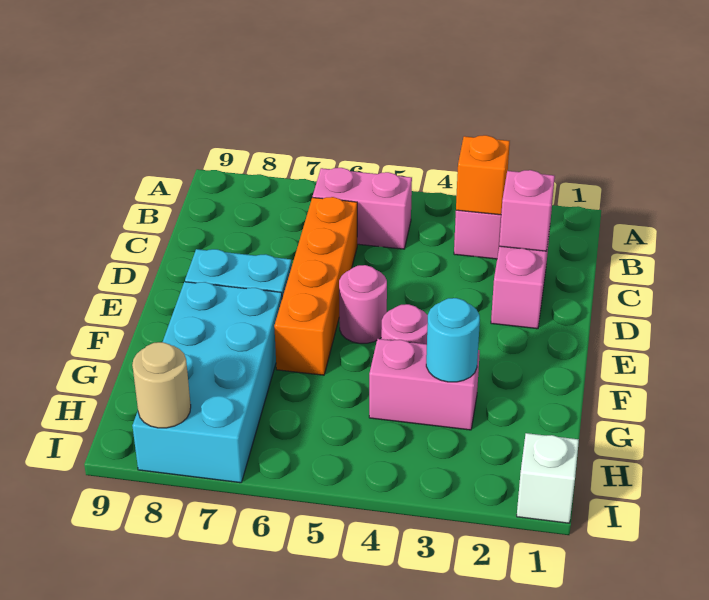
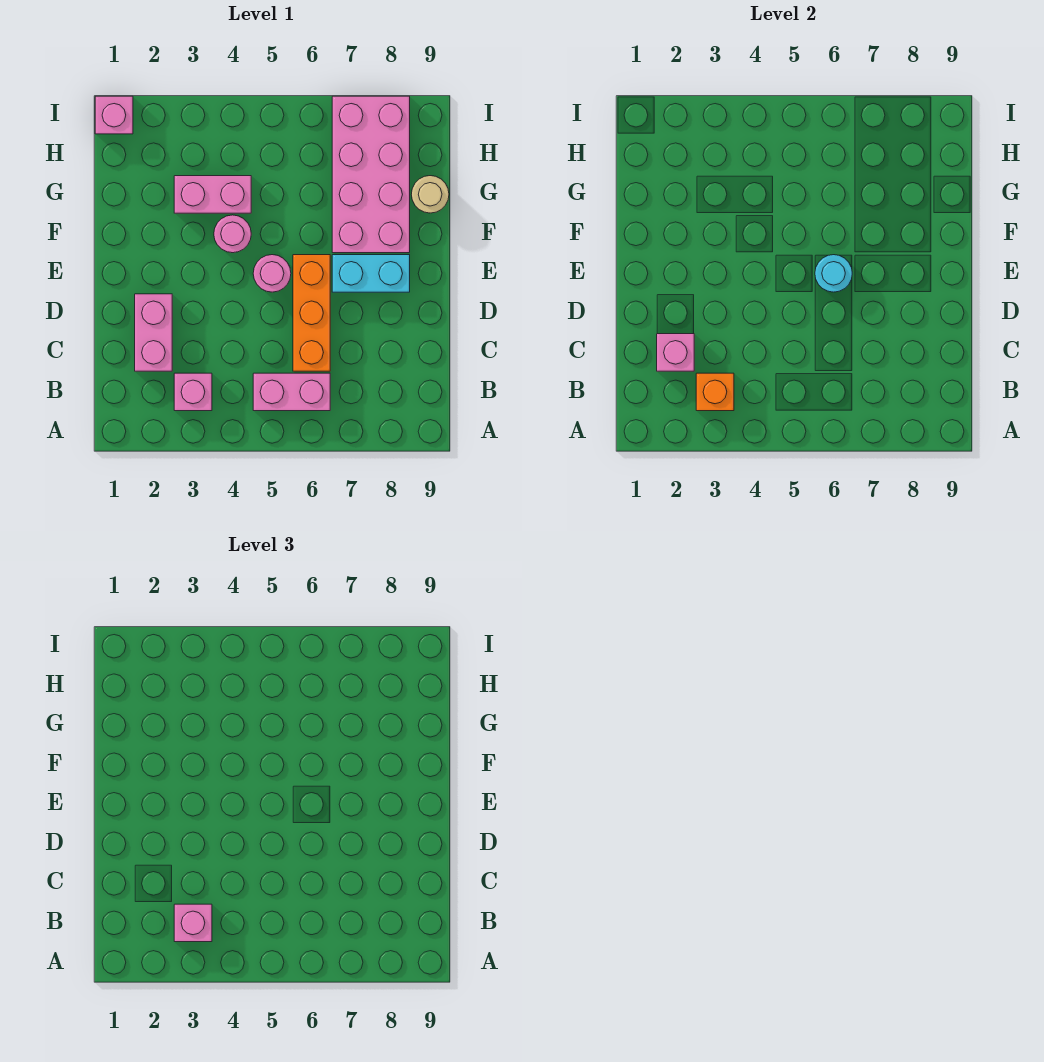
none -> pink 1x1 brick [174,904,212,942]
orange 1x4 brick [274,197,357,375] -> orange 1x3 brick [293,255,330,371]
cyan 2x4 brick [132,282,282,483] -> pink 2x4 brick [332,96,410,253]
cyan 1x1 round brick [426,298,480,382] -> cyan 1x1 round brick moved to [815,255,852,292]
white 1x1 brick [517,433,579,523] -> pink 1x1 brick [95,96,133,134]
tan 1x1 round brick [132,342,191,428] -> tan 1x1 round brick moved to [411,176,449,213]

